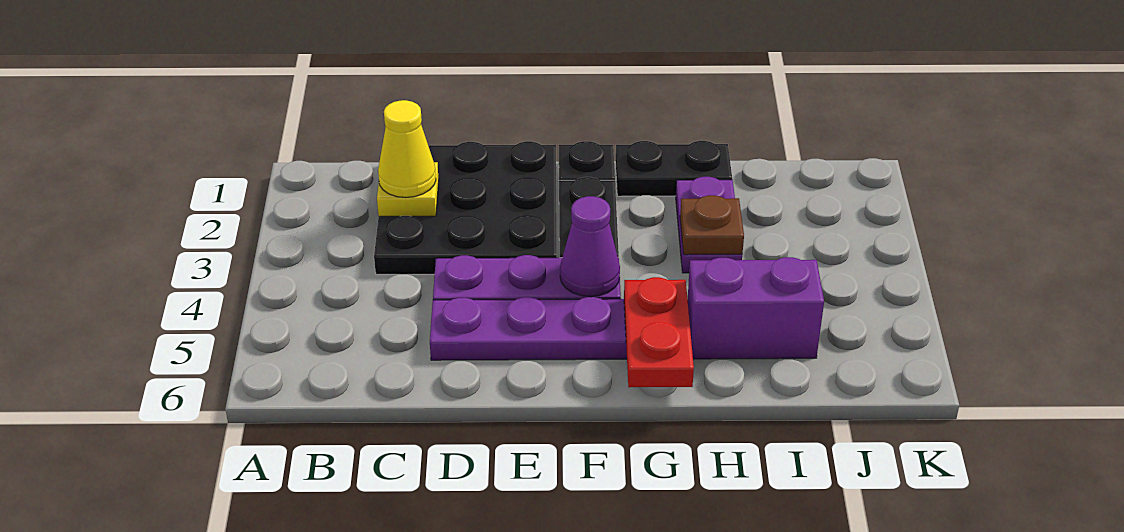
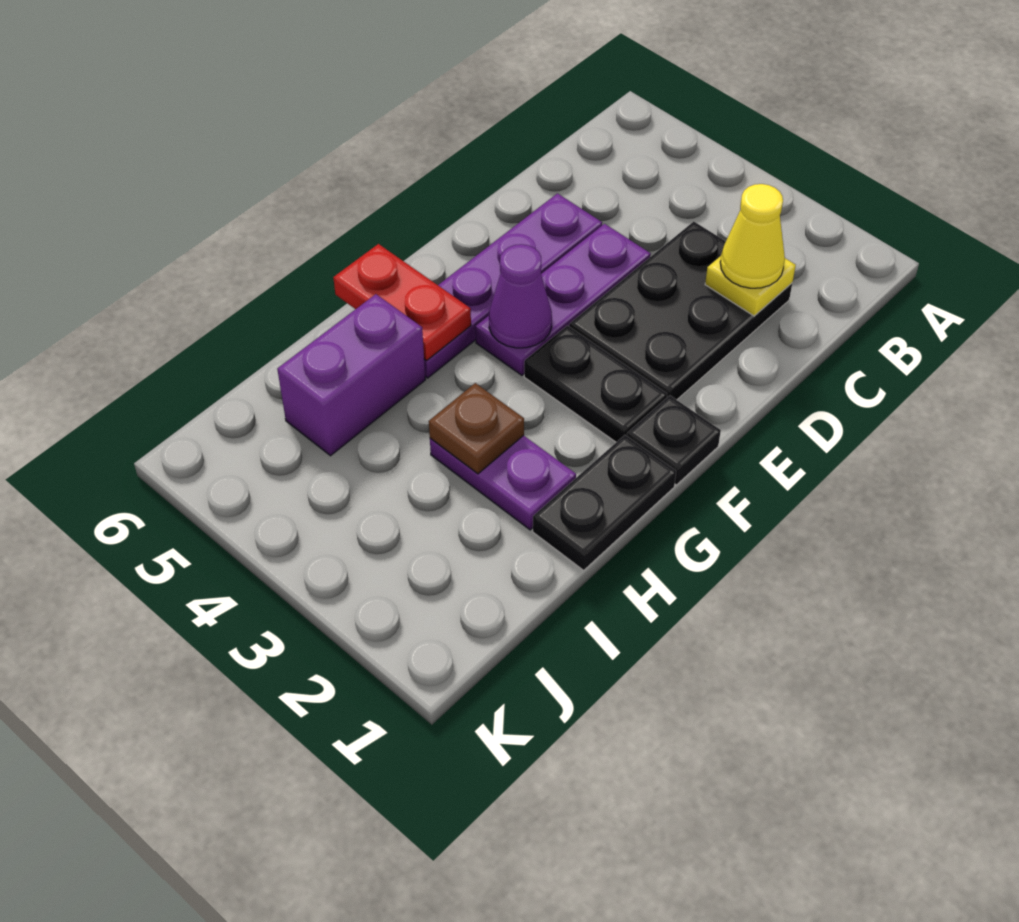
black 3x3 plate [374,141,557,274] -> black 2x3 plate [569,221,792,400]

